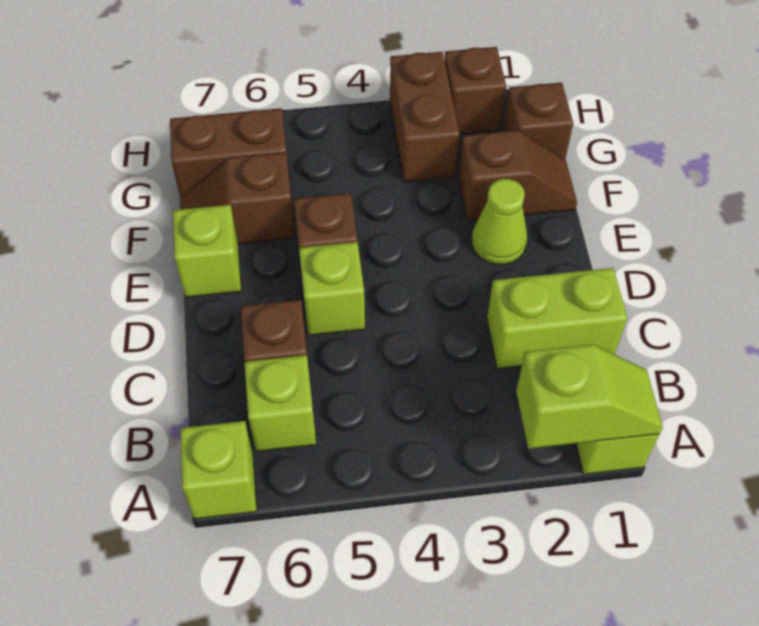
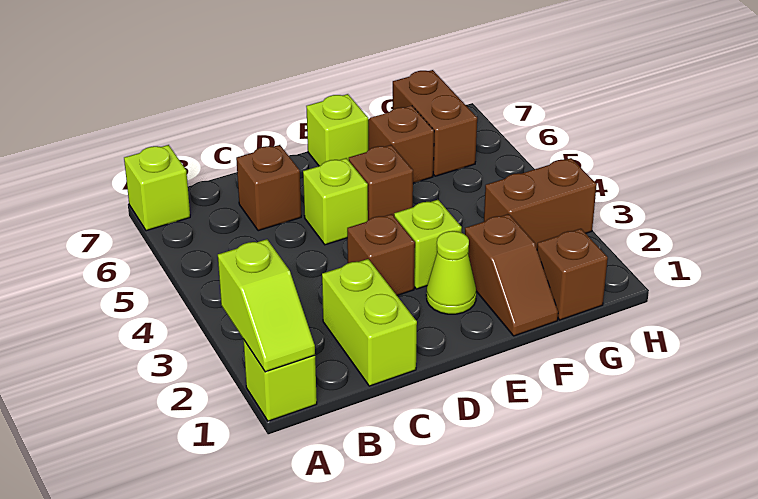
lime 1x1 brick [245,355,316,451] -> lime 1x1 brick moved to [394,200,462,289]
brown 1x1 brick [444,47,506,134] -> brown 1x1 brick moved to [347,214,415,295]

